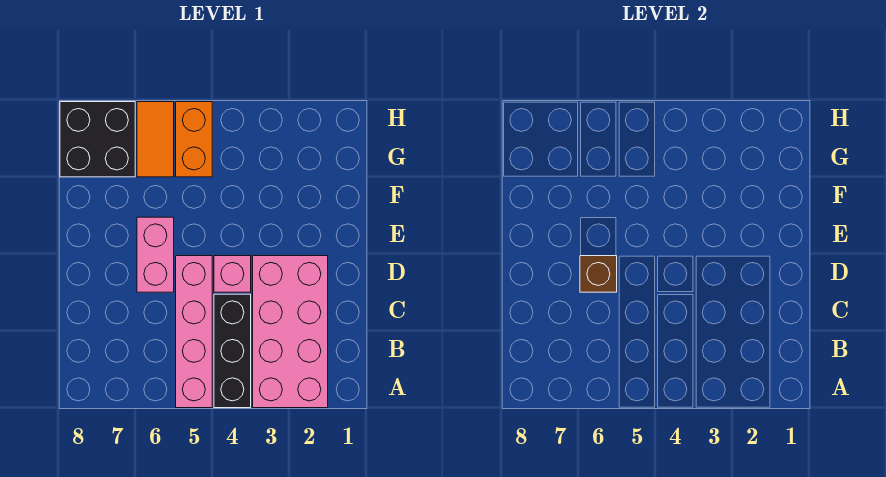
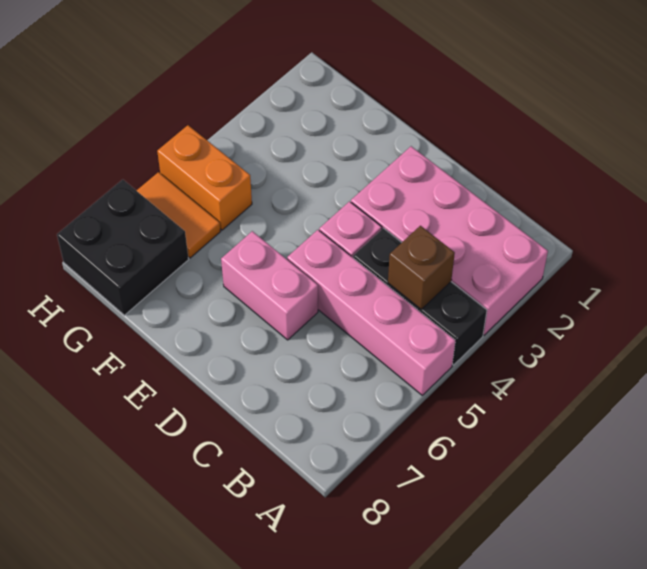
brown 1x1 brick [580,256,617,292] -> brown 1x1 brick moved to [388,226,455,309]

